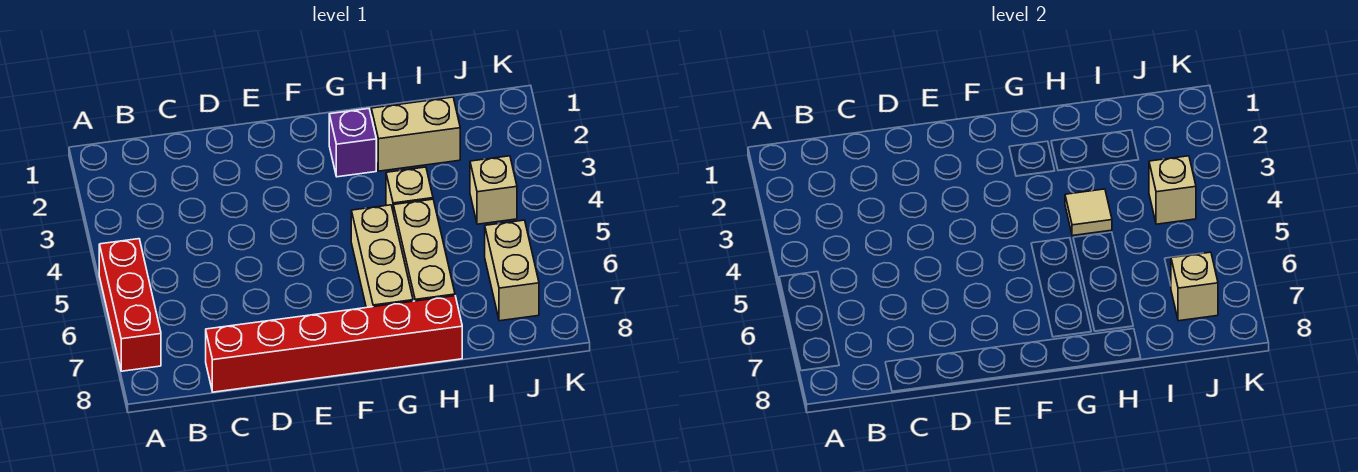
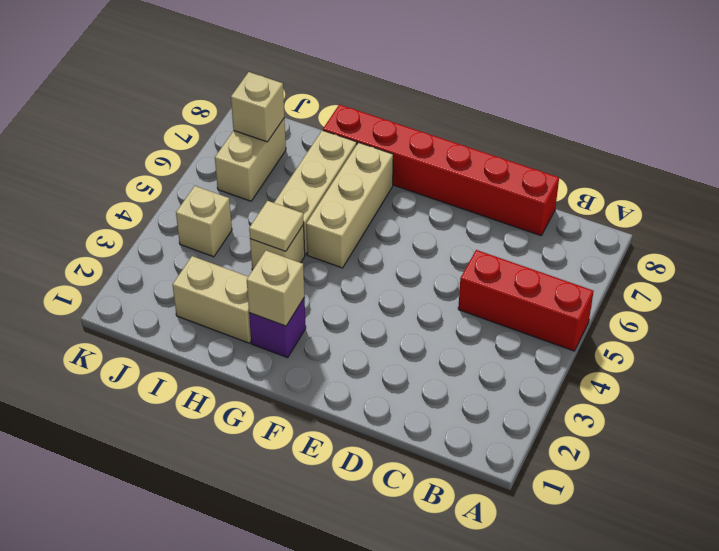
red 1x3 brick [99,239,161,371] -> red 1x3 brick turned to [458,250,594,351]
tan 1x1 brick [1149,156,1196,224] -> tan 1x1 brick moved to [247,251,304,326]

